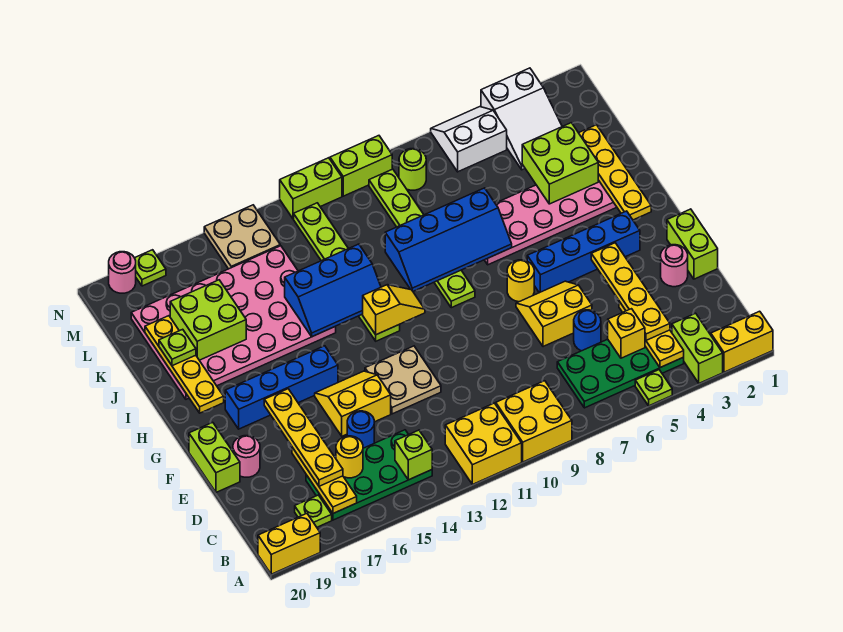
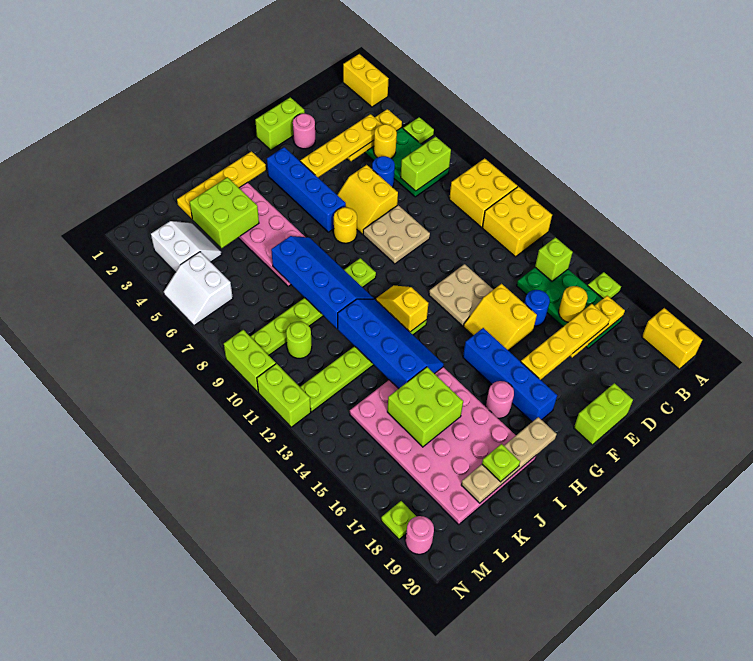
lime 1x2 brick [672,313,723,383] -> lime 1x2 brick moved to [401,137,451,191]
lime 1x1 plate [295,495,332,527] -> lime 1x1 plate moved to [588,272,621,298]
yellow 1x1 brick [608,309,645,358] -> yellow 1x1 round brick [374,124,397,158]
pink 1x1 round brick [233,436,260,477] -> pink 1x1 round brick moved to [486,381,514,418]
yellow 1x4 plate [145,316,224,413] -> tan 1x4 plate [461,417,557,503]
blue 2x3 slope [285,244,381,337] -> blue 2x4 slope [338,299,444,389]
lime 2x2 brick [170,280,246,360] -> lime 2x2 brick moved to [387,367,463,447]
white 2x3 slope [481,68,562,170] -> white 2x2 slope [151,221,222,272]
lime 1x1 round brick [399,149,426,190] -> lime 1x1 round brick moved to [286,322,312,358]
tan 2x2 plate [204,205,280,269] -> tan 2x2 plate moved to [363,205,430,264]

